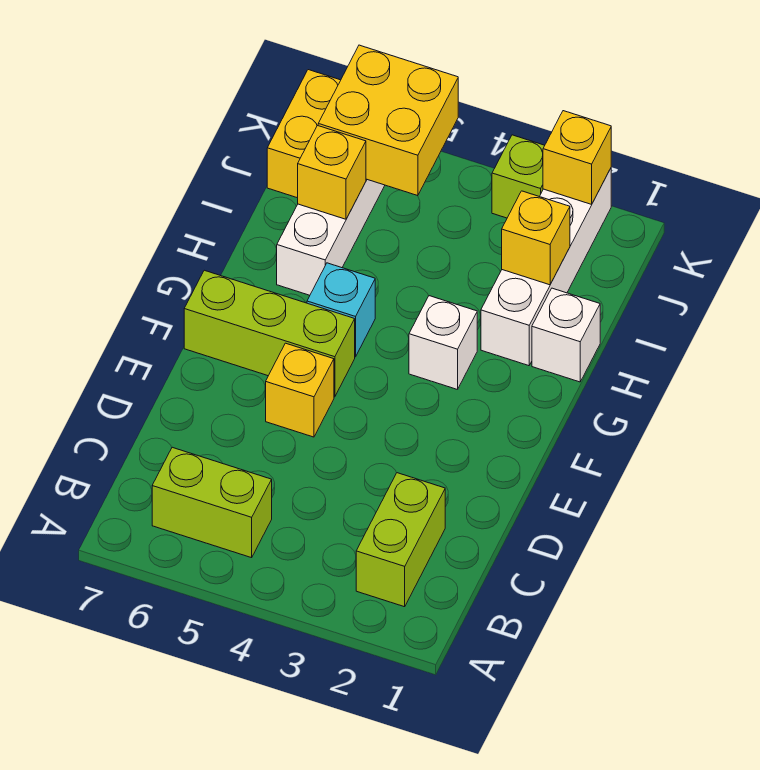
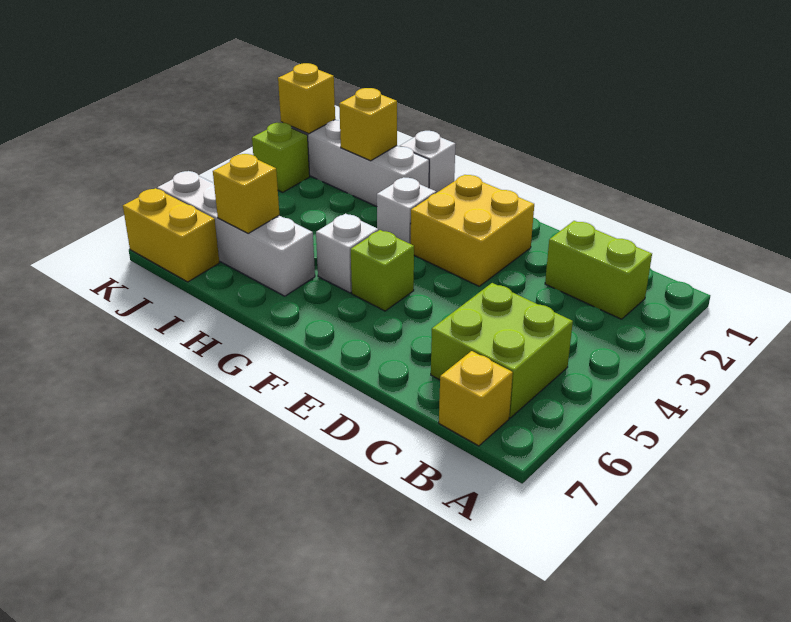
lime 1x2 brick [152,447,272,558] -> lime 2x2 brick [431,283,573,418]
yellow 1x1 brick [266,343,334,437] -> yellow 1x1 brick moved to [439,351,513,446]
lime 1x3 brick [184,270,355,397] -> lime 1x1 brick [351,230,414,311]
cyan 1x1 brick [307,263,375,357] -> white 1x1 brick [316,214,378,293]
yellow 2x2 brick [318,45,458,196] -> yellow 2x2 brick moved to [411,175,534,286]

